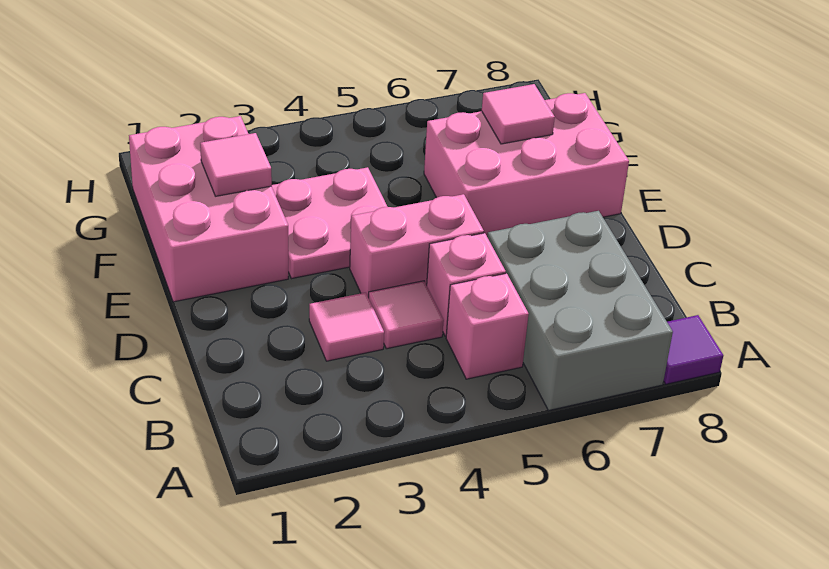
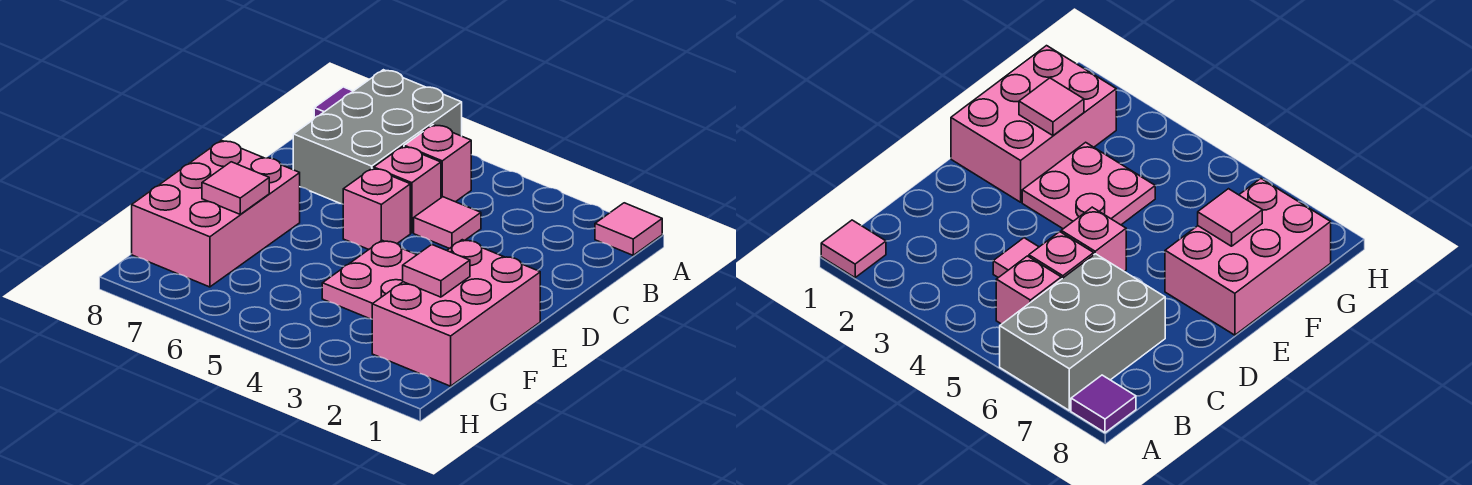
pink 1x1 tile [309,293,384,361] -> pink 1x1 tile moved to [595,203,662,255]
pink 1x2 brick [350,194,484,298] -> pink 1x1 brick [343,168,410,249]
pink 2x3 brick [424,93,629,236] -> pink 2x3 brick turned to [132,140,300,287]

